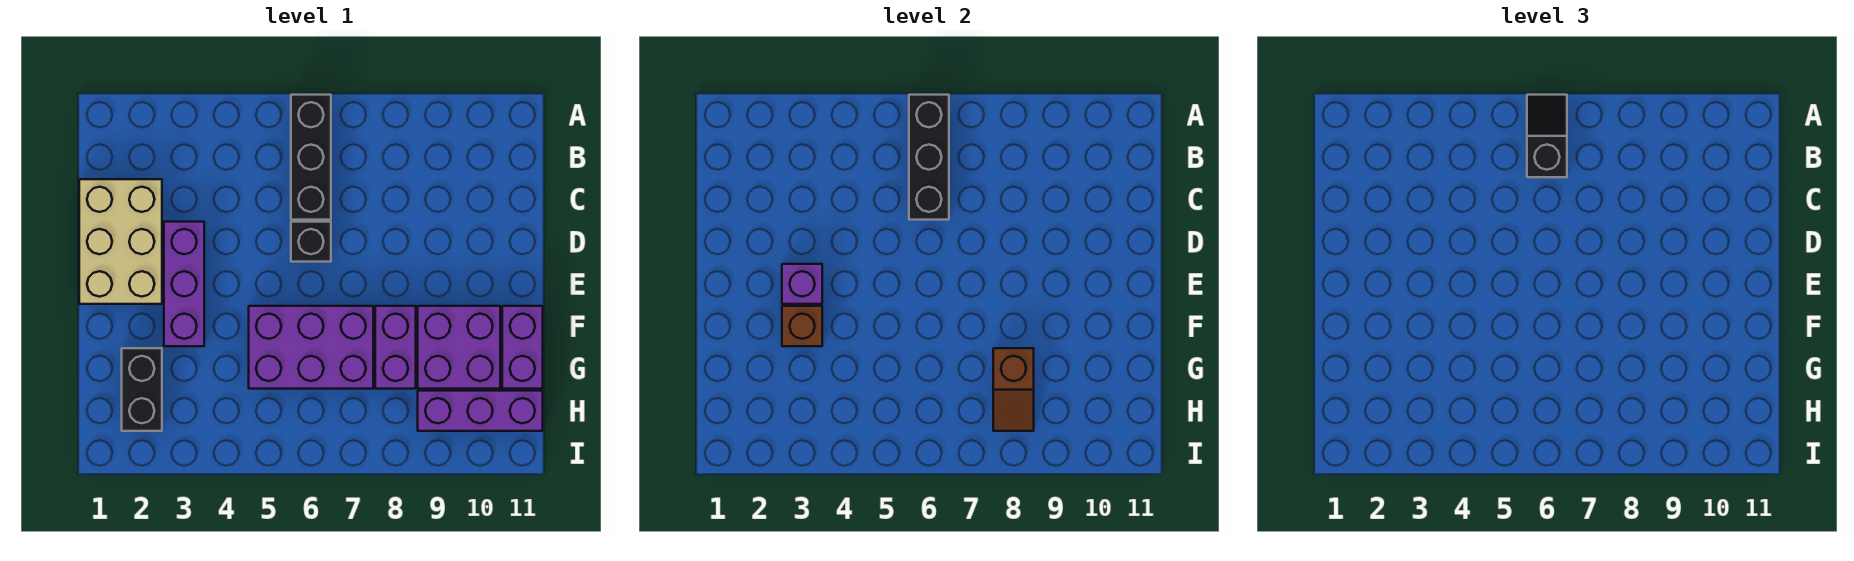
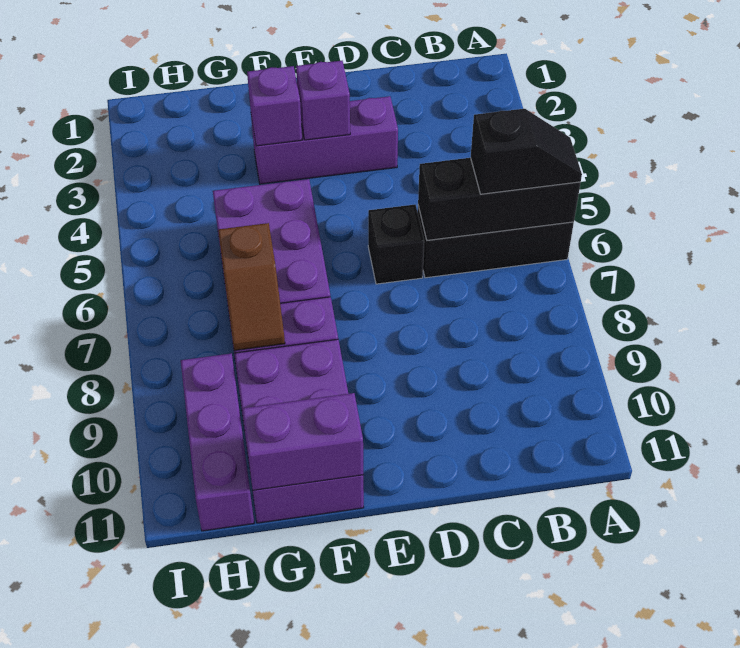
tan 2x3 brick [79,179,162,304] -> none
brown 1x1 brick [782,306,822,346] -> purple 1x1 brick [247,66,302,146]
none -> purple 1x2 brick [242,393,363,490]
black 1x2 brick [122,348,162,431] -> none
brown 1x2 slope [993,348,1034,431] -> brown 1x2 slope turned to [218,223,285,351]

